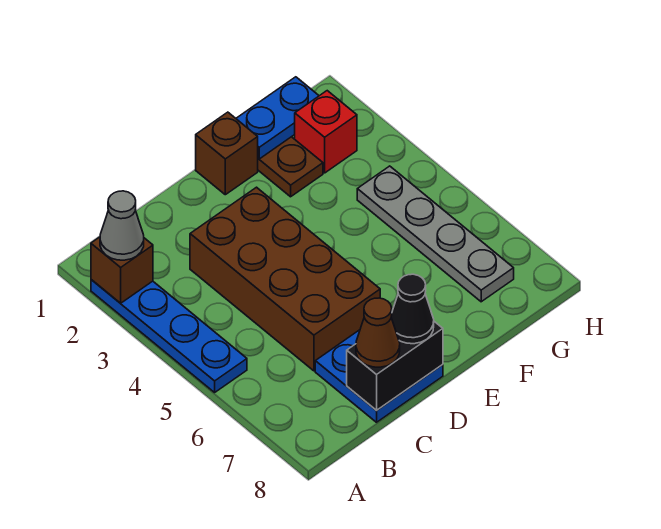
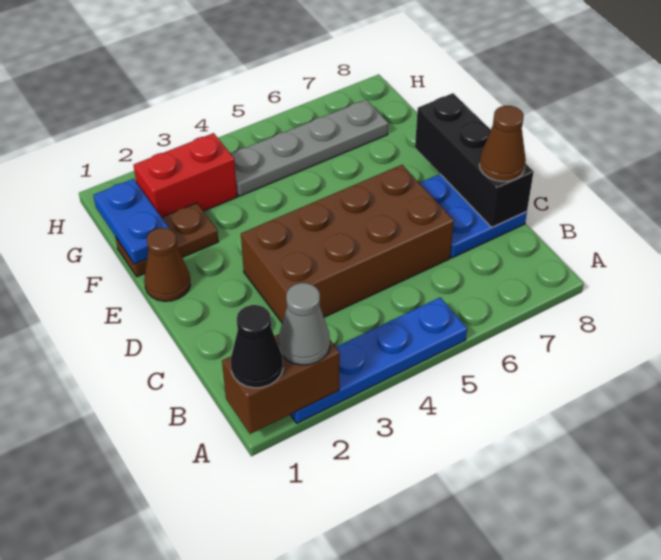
brown 1x1 brick [91,237,153,303] -> brown 1x2 brick [222,334,340,434]
black 1x2 brick [347,322,443,411] -> black 1x3 brick [415,93,534,227]
black 1x1 cone [391,274,434,344] -> black 1x1 cone moved to [231,305,283,388]
brown 1x1 brick [196,112,258,195] -> brown 1x1 cone [144,228,190,301]
red 1x1 brick [295,91,357,173] -> red 1x2 brick [134,133,237,217]

